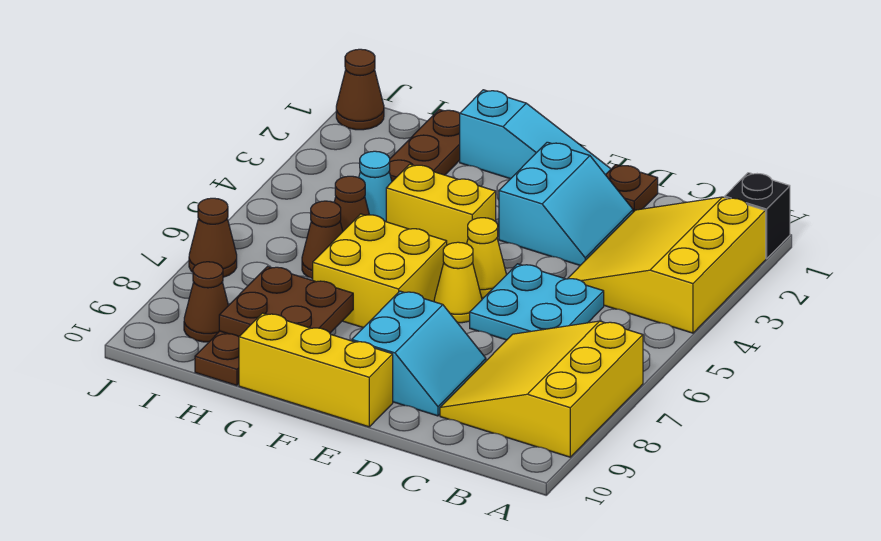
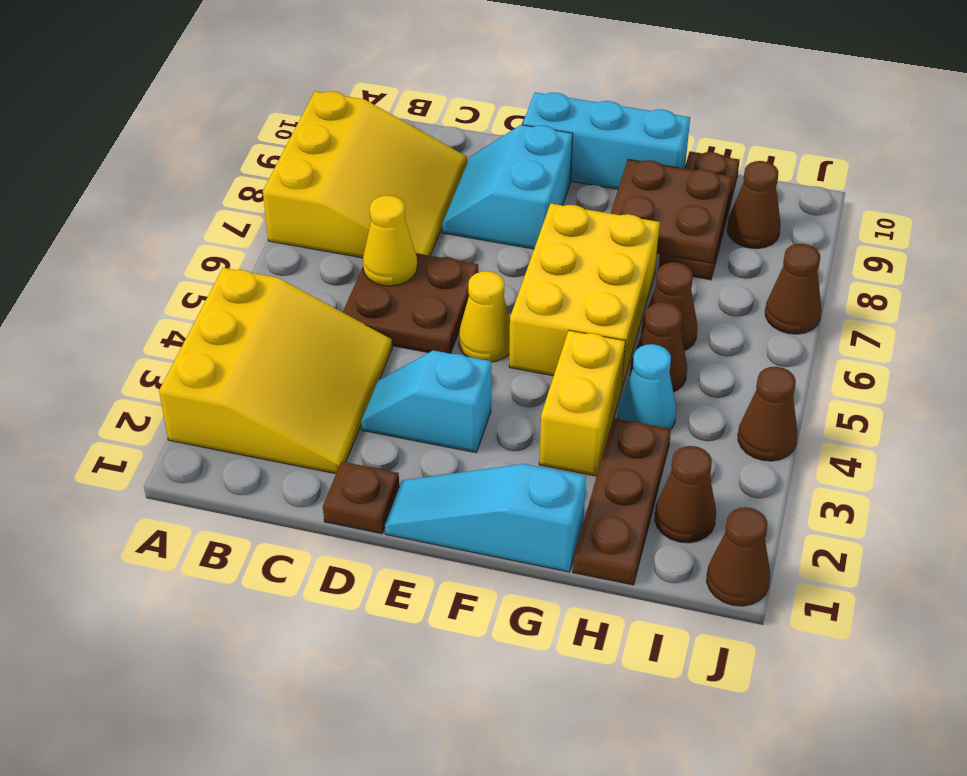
black 1x1 brick [725,173,790,259] -> none
cyan 2x2 plate [470,264,604,340] -> brown 2x2 plate [343,253,478,354]
cyan 2x2 slope [499,142,633,265] -> cyan 1x2 slope [361,350,491,453]
yellow 1x1 cone [434,242,482,323] -> yellow 1x1 cone moved to [363,195,417,286]
yellow 1x3 brick [239,313,393,427] -> cyan 1x3 brick [523,92,690,189]
yellow 1x2 brick [386,164,496,245] -> yellow 1x2 brick turned to [539,330,625,476]
yellow 2x2 brick [313,214,447,328] -> yellow 2x3 brick [509,204,660,387]
none -> brown 1x1 cone [655,446,716,543]
none -> brown 1x1 cone [738,367,797,461]

